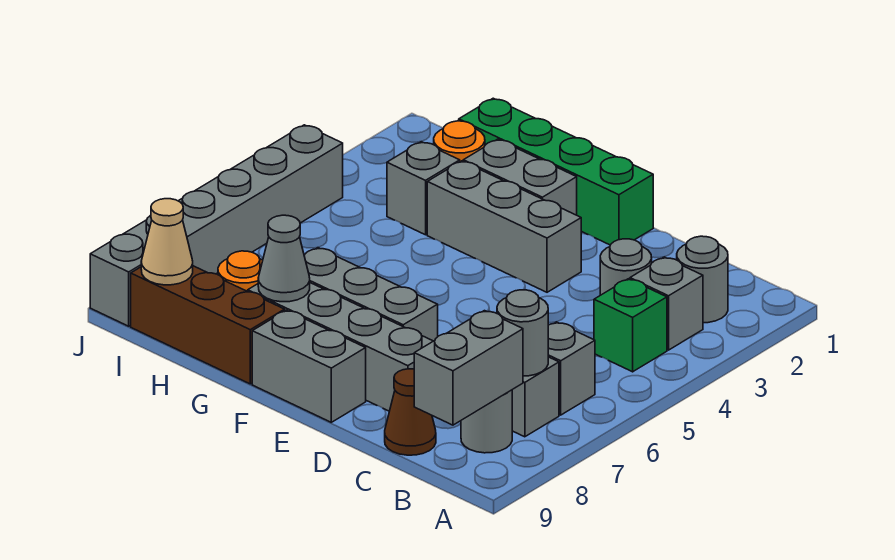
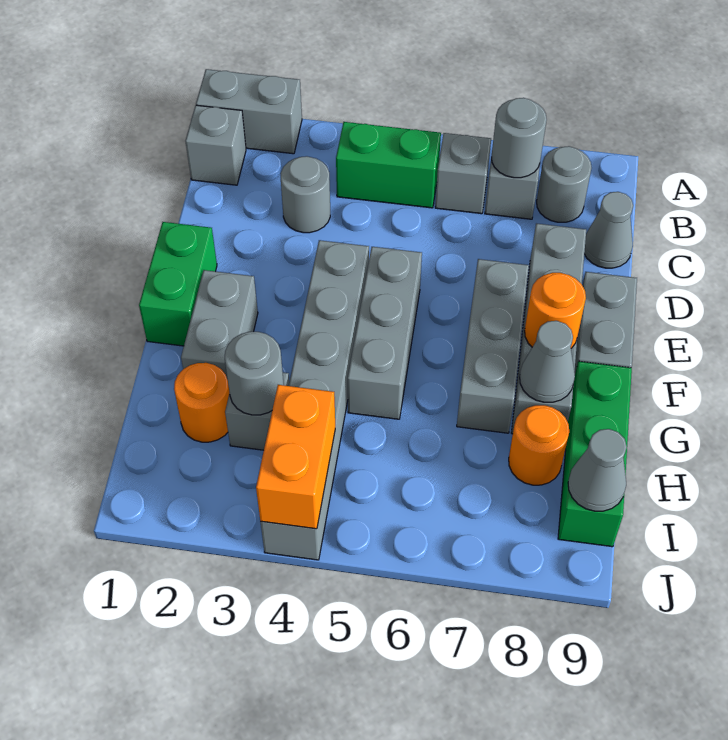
grey 1x1 round brick [677,236,728,323] -> grey 1x1 round brick moved to [225,332,284,415]
grey 1x1 brick [630,257,703,350] -> grey 1x1 brick moved to [185,105,246,185]
green 1x1 brick [594,279,667,372] -> green 1x2 brick [336,122,441,208]
grey 1x2 brick [414,311,523,425] -> grey 1x2 brick moved to [196,69,302,154]
brown 1x1 cone [385,369,436,455] -> grey 1x1 cone [584,192,633,268]
green 1x4 brick [459,98,653,245] -> green 1x2 brick [139,222,217,346]
grey 1x3 brick [427,161,581,292] -> grey 1x3 brick moved to [348,247,422,419]
none -> orange 1x1 round brick [525,273,586,348]
brown 1x3 brick [131,266,285,384] -> green 1x3 brick [558,361,632,547]
none -> orange 1x2 brick [256,385,335,529]
tan 1x1 cone [141,199,193,285] -> grey 1x1 cone [568,429,627,511]
grey 1x6 brick [90,125,343,326] -> grey 1x6 brick turned to [261,240,369,560]

